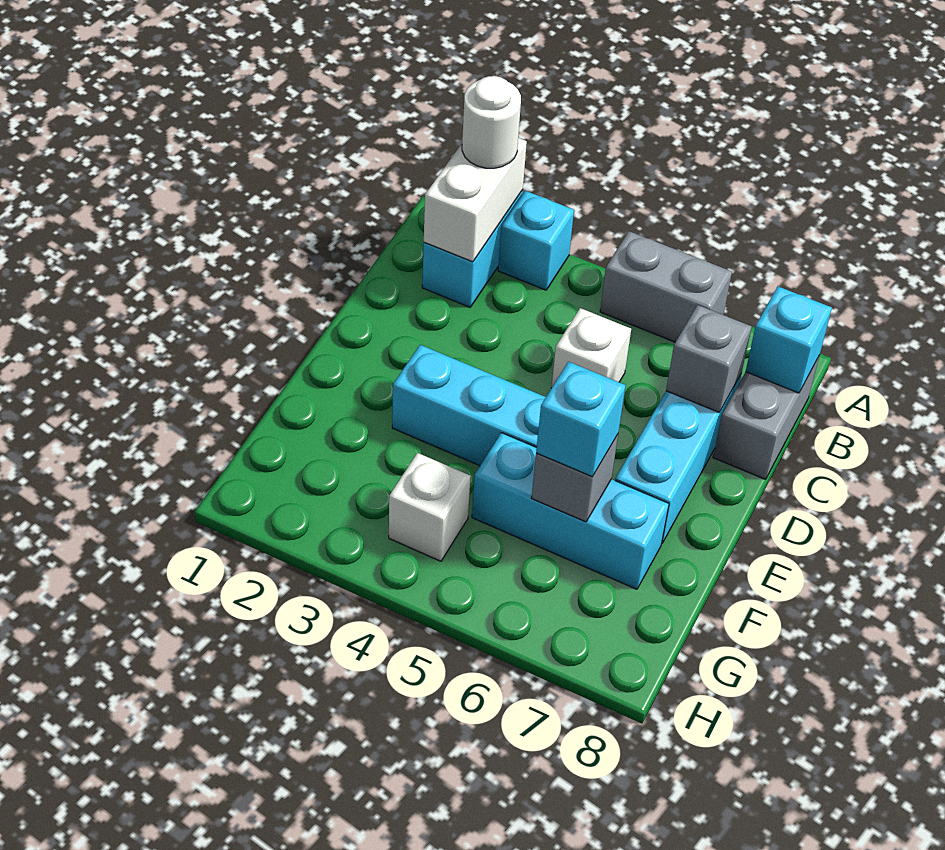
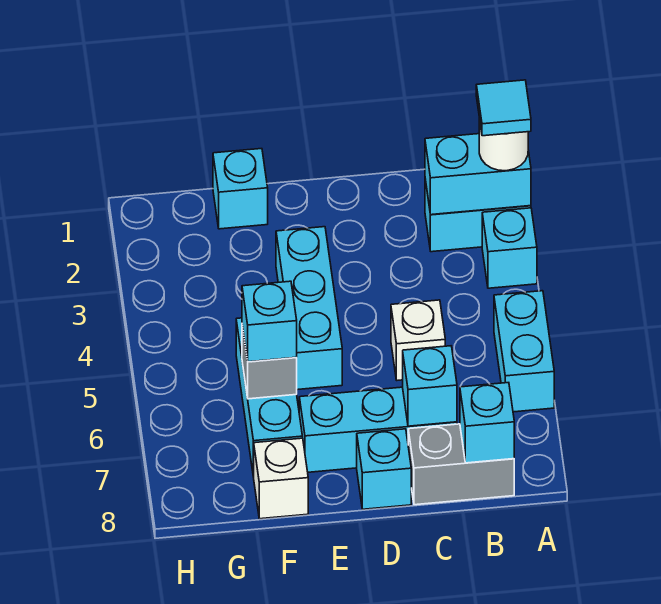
white 1x2 brick [424,138,527,262] -> cyan 1x2 brick [425,134,531,215]
none -> cyan 1x1 tile [476,80,531,136]
grey 1x2 brick [600,231,732,342] -> cyan 1x2 brick [494,291,554,412]
grey 1x1 brick [666,305,752,412] -> cyan 1x1 brick [403,346,457,426]
none -> cyan 1x1 brick [357,429,411,509]
none -> cyan 1x1 brick [213,149,268,229]
white 1x1 brick [389,453,471,561] -> white 1x1 brick moved to [254,438,308,519]

